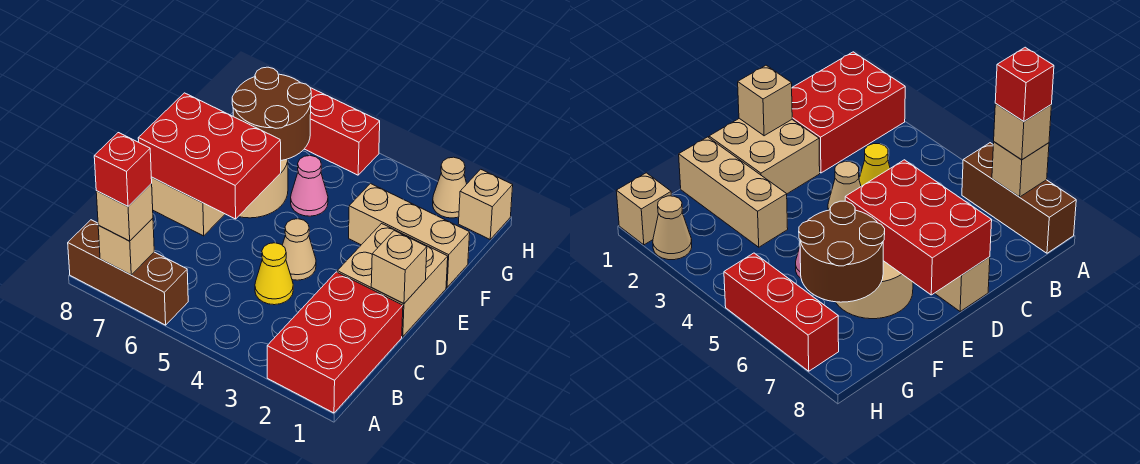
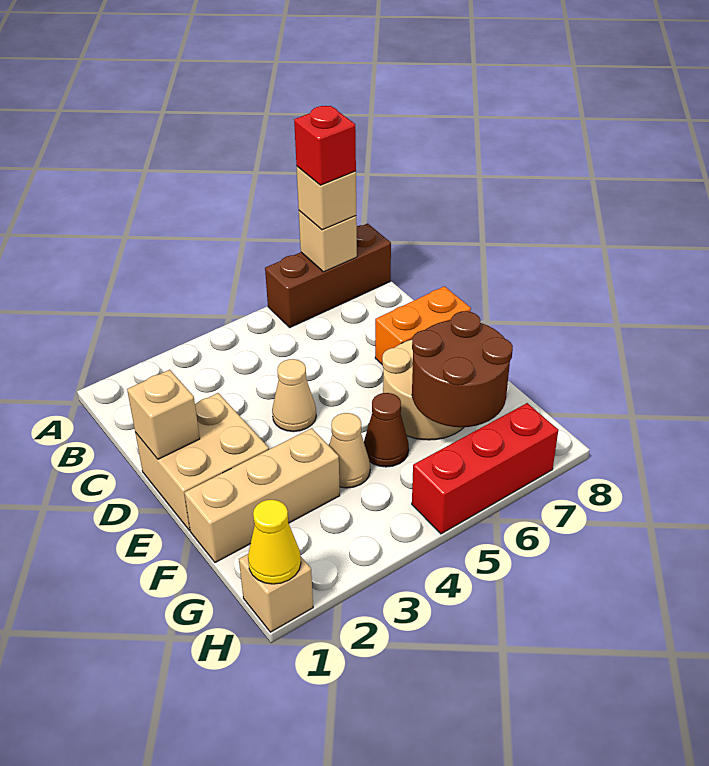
red 2x3 brick [267,272,403,413] -> none
yellow 1x1 cone [255,243,293,305] -> yellow 1x1 cone moved to [248,500,301,584]
red 2x3 brick [138,93,281,219] -> none
tan 1x2 brick [151,177,225,236] -> orange 1x2 brick [375,286,471,364]
pink 1x1 cone [291,156,328,216] -> brown 1x1 cone [364,393,409,467]
tan 1x1 cone [433,157,467,218] -> tan 1x1 cone moved to [329,413,370,488]

